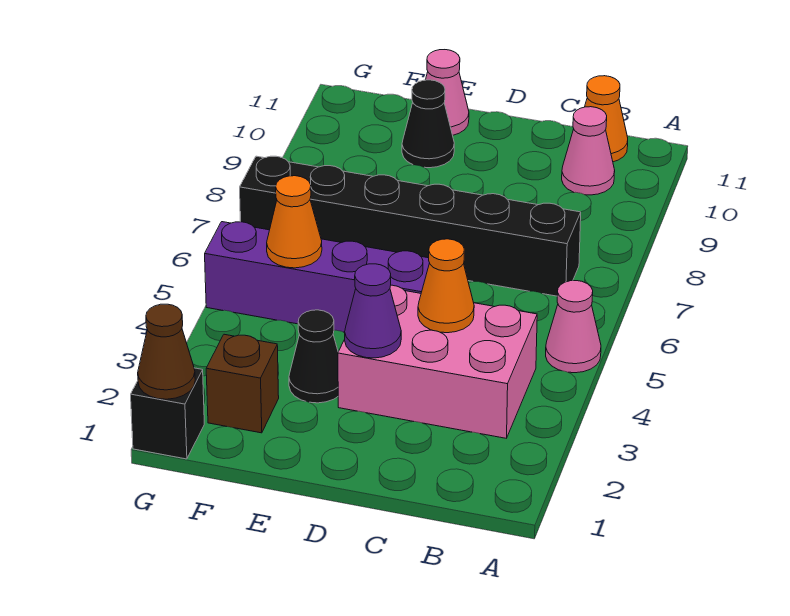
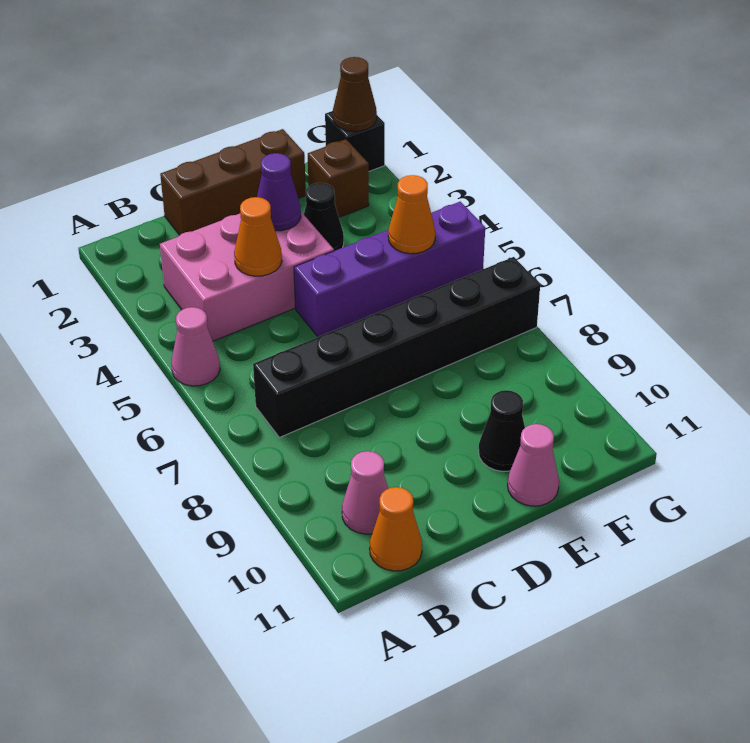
none -> brown 1x3 brick [160,129,306,235]

